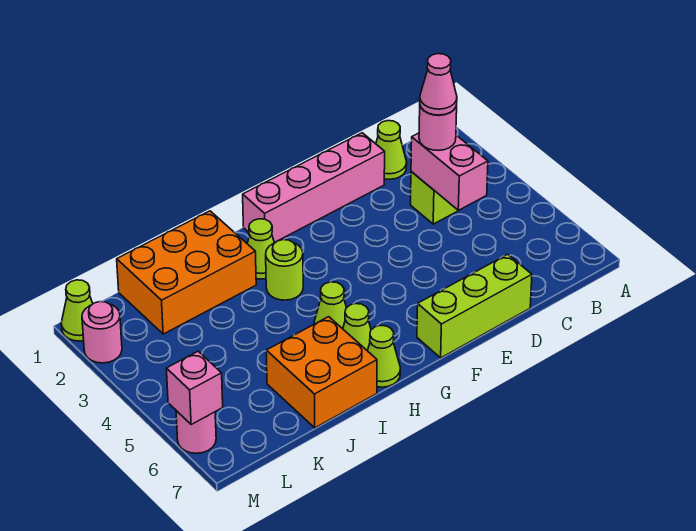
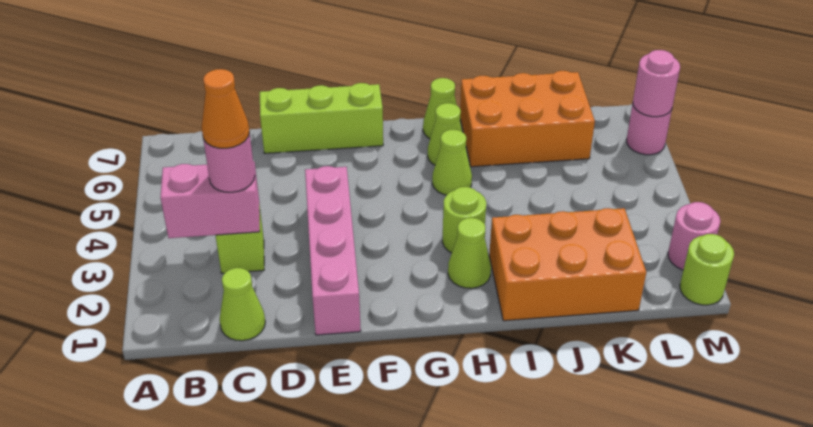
pink 1x2 brick [411,133,488,210] -> pink 1x2 brick turned to [160,161,260,238]
pink 1x1 cone [420,54,457,115] -> orange 1x1 cone [202,69,250,148]
pink 1x4 brick [243,133,385,243] -> pink 1x4 brick turned to [305,166,361,335]
orange 2x2 brick [266,317,377,428] -> orange 2x3 brick [460,71,595,167]
lime 1x1 cone [61,280,93,341] -> lime 1x1 round brick [680,234,734,305]
pink 1x1 brick [166,351,223,424] -> pink 1x1 round brick [633,50,680,117]

